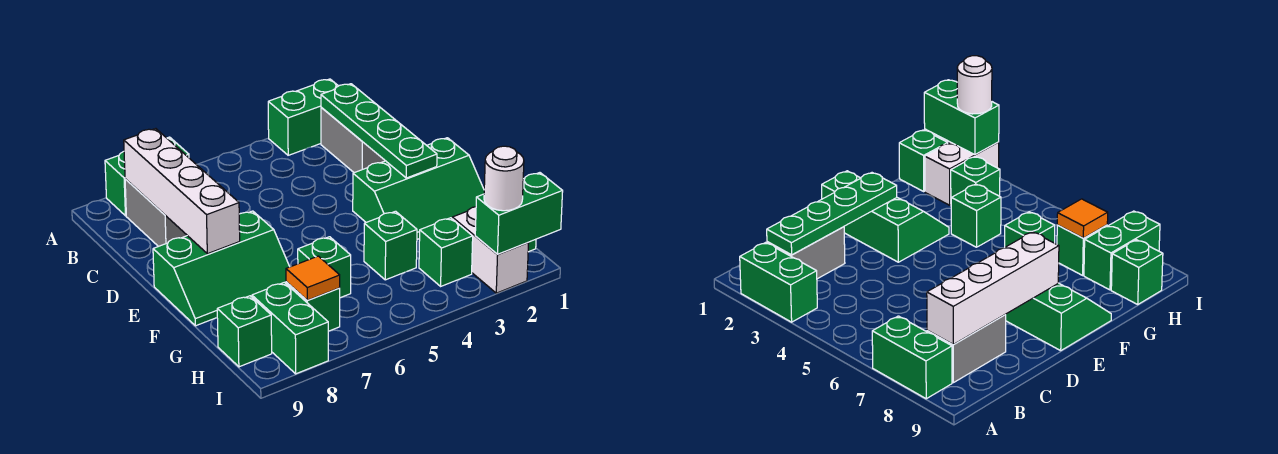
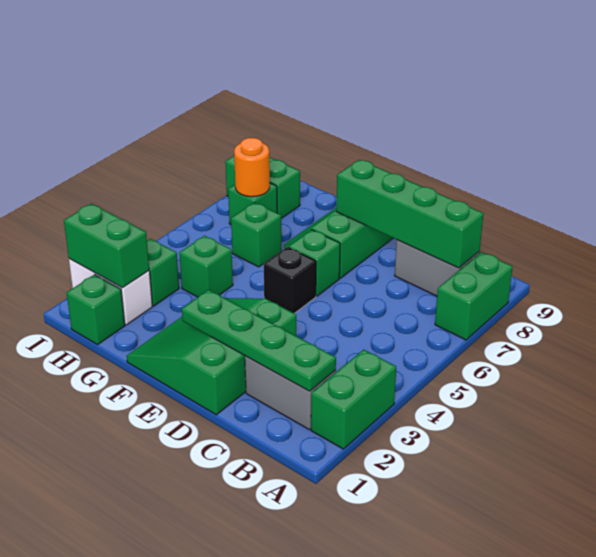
white 1x4 brick [124,129,240,254] -> green 1x4 brick [336,160,483,268]
green 2x3 slope [353,138,484,239] -> green 3x3 slope [127,298,296,415]
none -> black 1x1 brick [264,247,316,313]
orange 1x1 tile [286,256,340,300] -> orange 1x1 round brick [234,138,270,197]
green 1x1 brick [217,296,272,367] -> green 1x1 brick moved to [289,230,340,296]
green 1x2 brick [475,173,563,254] -> green 1x2 brick turned to [64,204,149,288]
white 1x1 round brick [484,146,524,211] -> none

